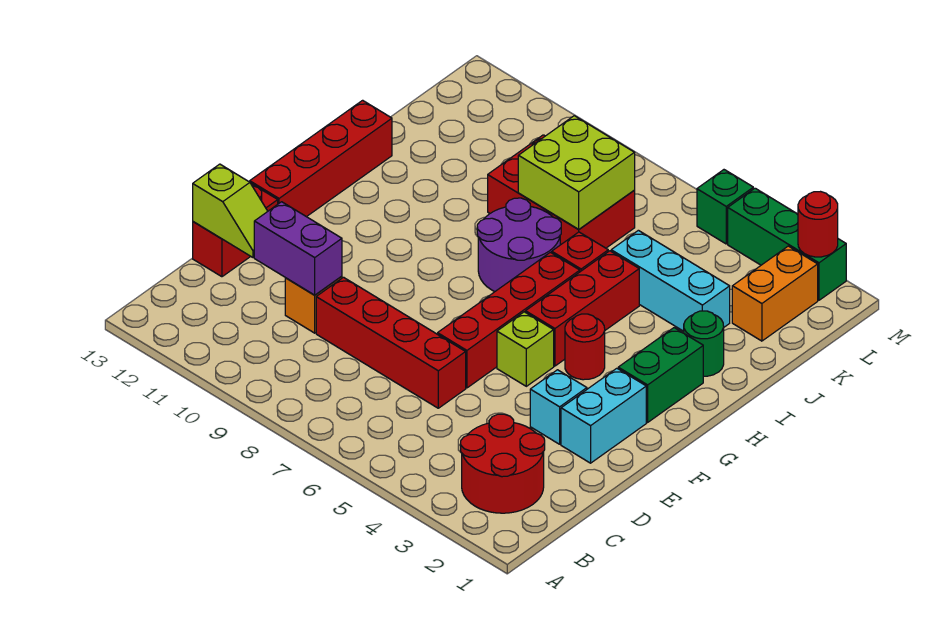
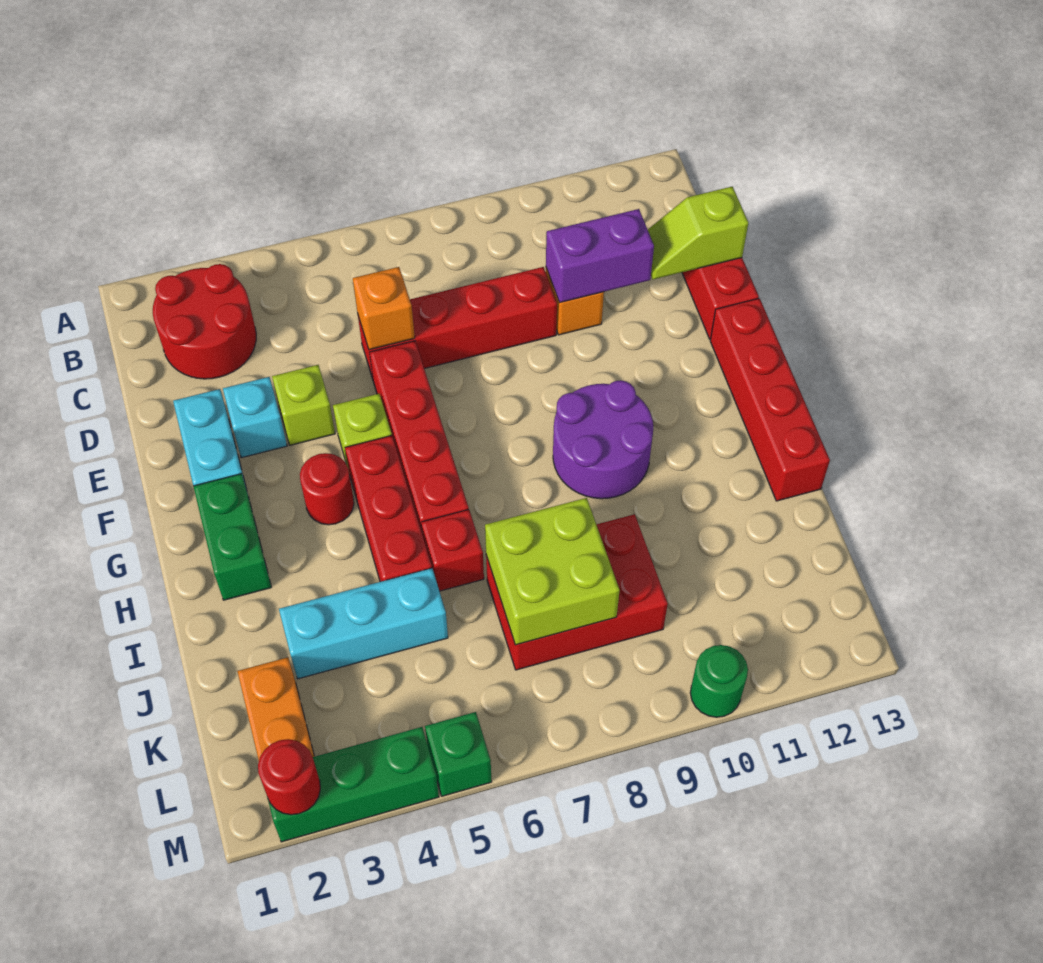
none -> orange 1x1 brick [353,267,415,350]
none -> lime 1x1 brick [272,365,335,445]
purple 2x2 round brick [477,198,561,292] -> purple 2x2 round brick moved to [553,380,653,499]
green 1x1 round brick [684,311,724,376] -> green 1x1 round brick moved to [690,645,748,717]

